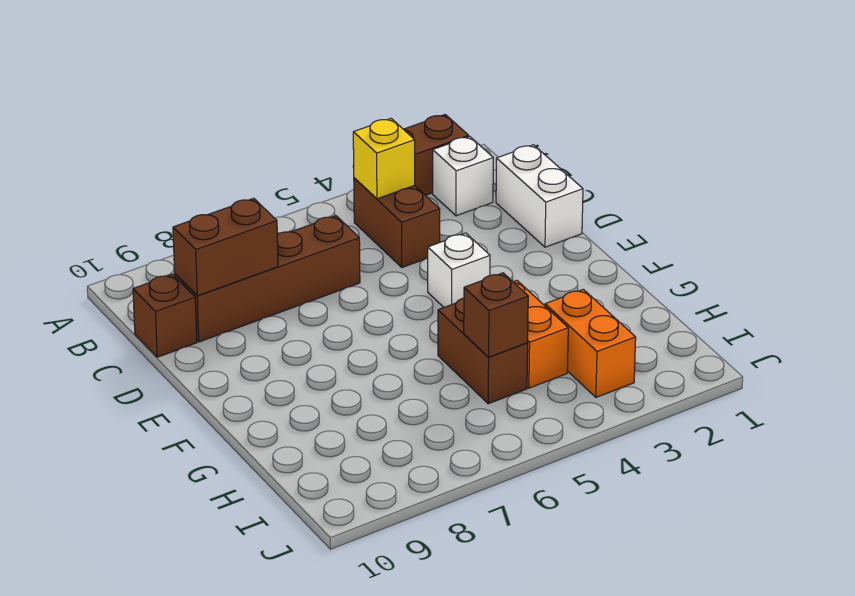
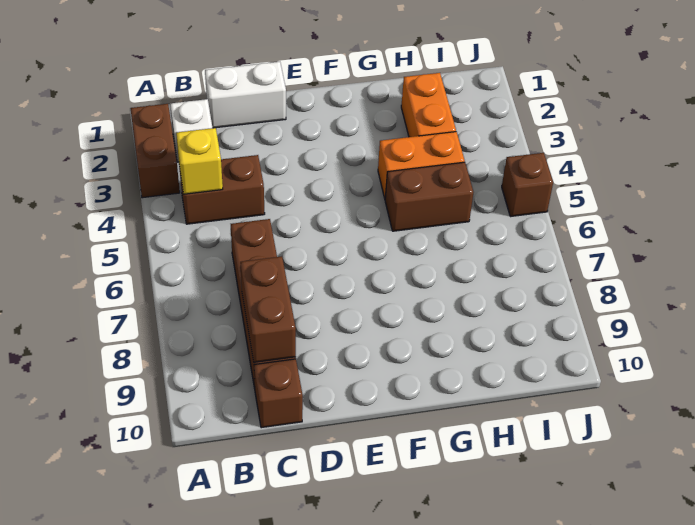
white 1x1 brick [428,233,490,307] -> none
orange 1x2 brick [545,289,636,397] -> orange 1x2 brick turned to [401,73,456,137]
brown 1x1 brick [464,273,528,357] -> brown 1x1 brick moved to [502,153,553,217]

